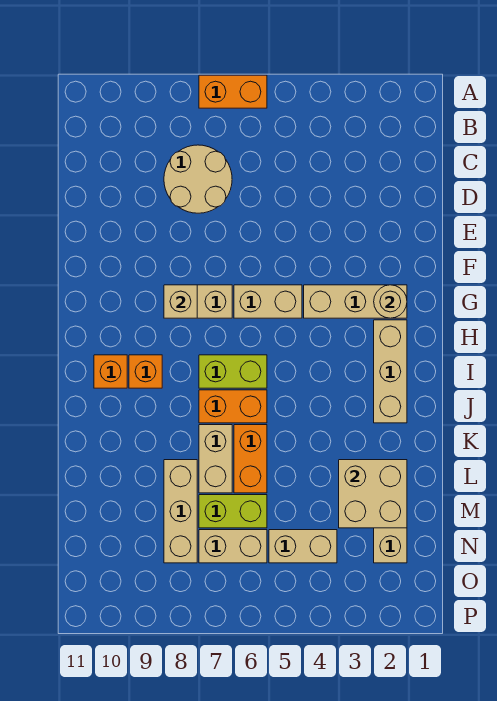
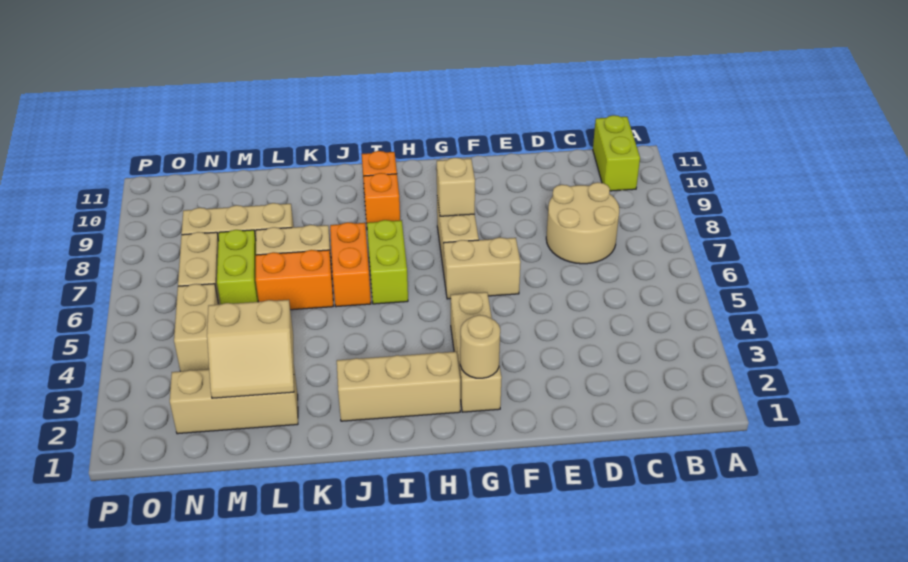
orange 1x2 brick [199,75,267,108] -> none
none -> lime 1x2 brick [593,115,640,191]
tan 1x2 brick [234,285,302,318] -> tan 1x2 brick turned to [444,237,521,299]
tan 2x2 brick [339,460,407,528] -> tan 2x2 slope [207,300,294,398]

